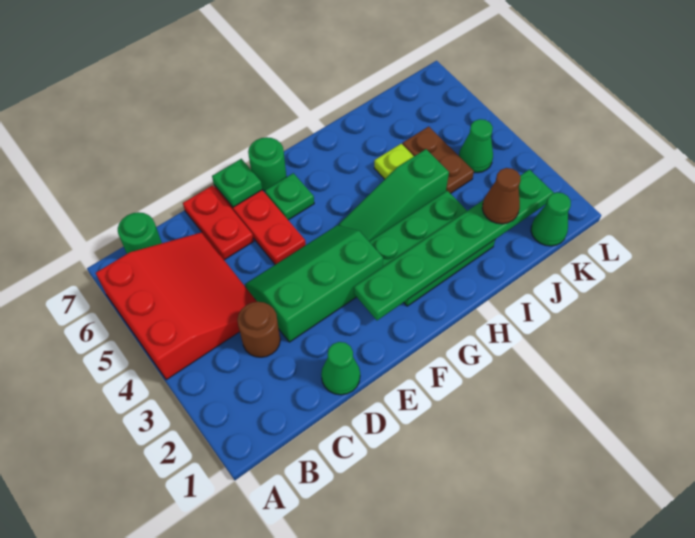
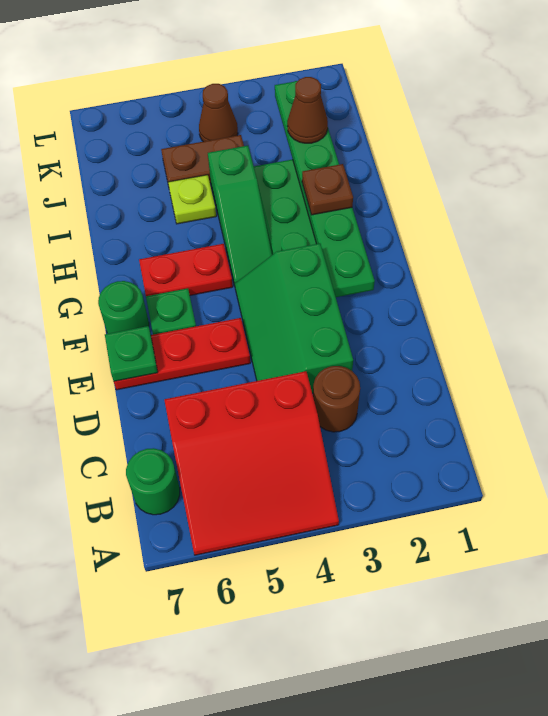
red 3x3 slope [96,232,257,380] -> red 3x3 slope turned to [164,371,339,555]
green 1x1 cone [321,342,360,395] -> none
red 1x2 plate [183,186,254,260] -> red 1x2 plate moved to [139,244,233,296]
none -> brown 1x1 plate [302,164,353,215]
green 1x1 cone [531,192,571,246] -> none
green 1x1 cone [459,119,493,173] -> brown 1x1 cone [199,84,238,142]

